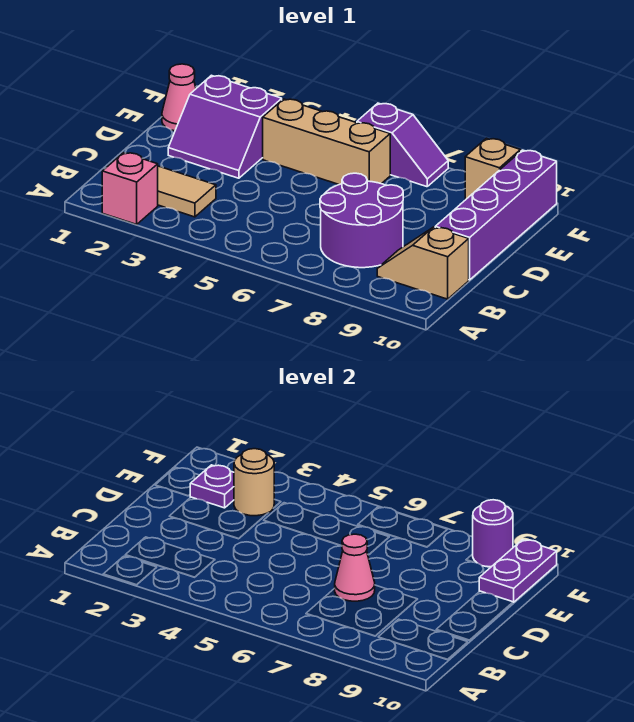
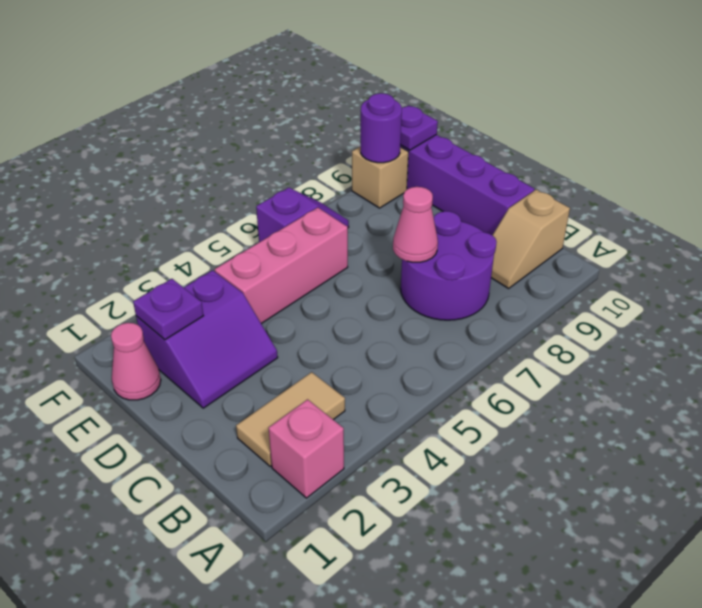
tan 1x1 round brick [234,449,274,516] -> none
tan 1x3 brick [263,99,390,185] -> pink 1x3 brick [215,208,348,324]
purple 1x2 plate [479,540,557,602] -> purple 1x1 plate [400,105,438,150]

